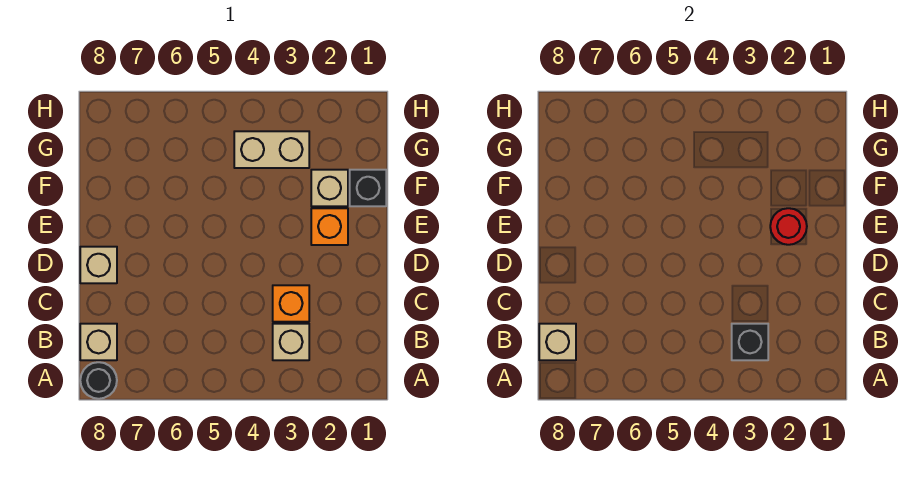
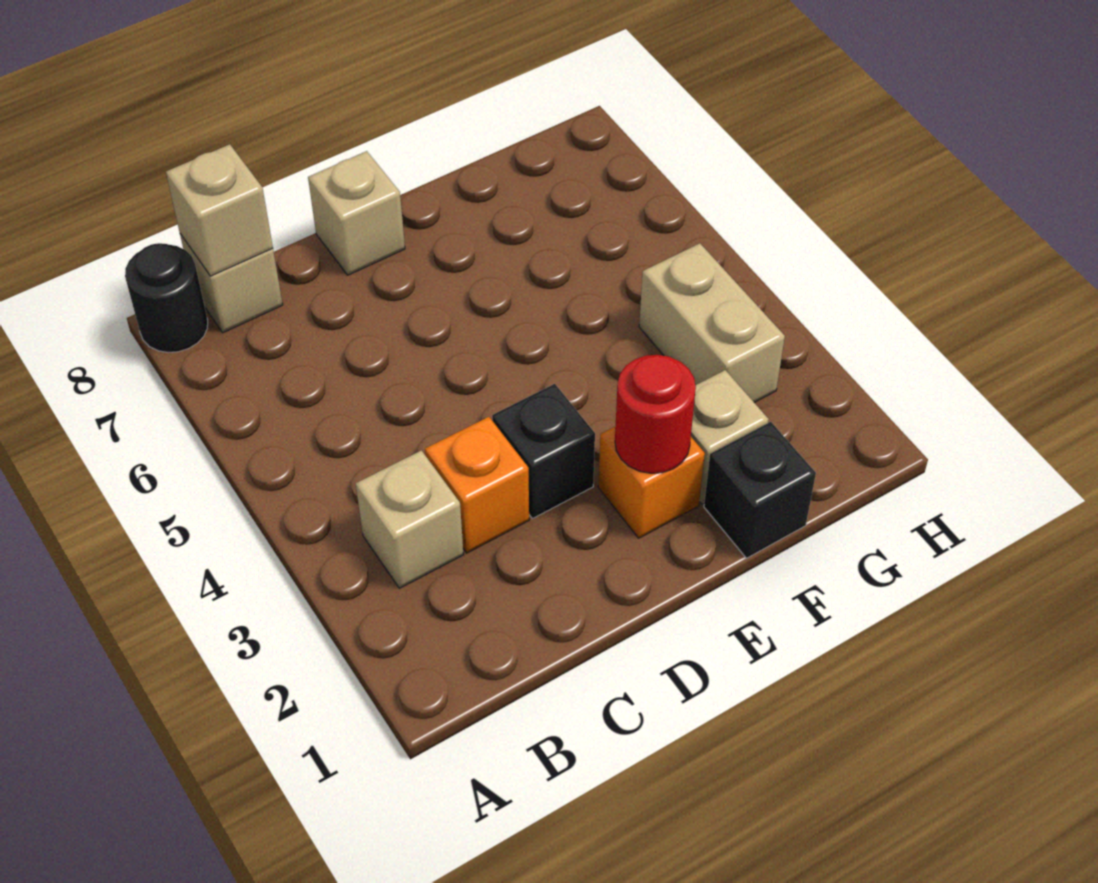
black 1x1 brick [732,324,768,360] -> black 1x1 brick moved to [492,384,595,519]

